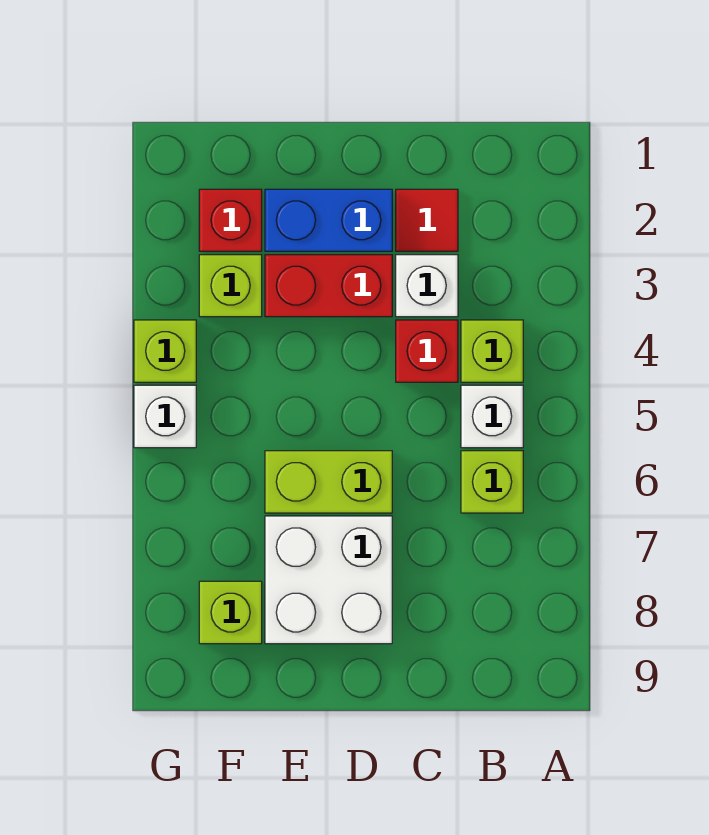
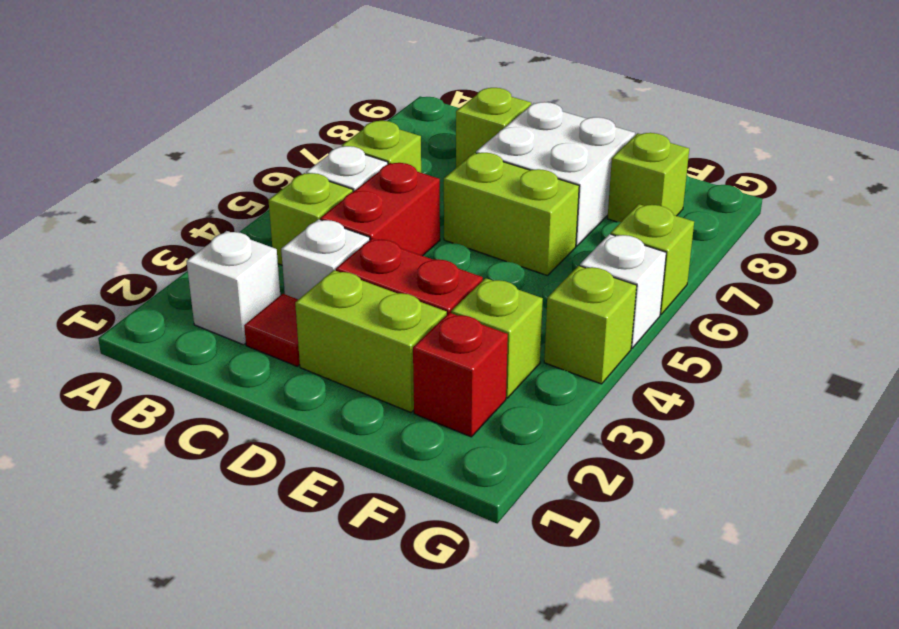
none -> white 1x1 brick [187,231,280,345]
red 1x1 brick [396,320,458,382] -> red 1x2 brick [320,163,440,256]
none -> lime 1x1 brick [456,88,531,168]
blue 1x2 brick [265,189,392,251] -> lime 1x2 brick [295,270,447,412]
none -> lime 1x1 brick [611,204,694,315]

